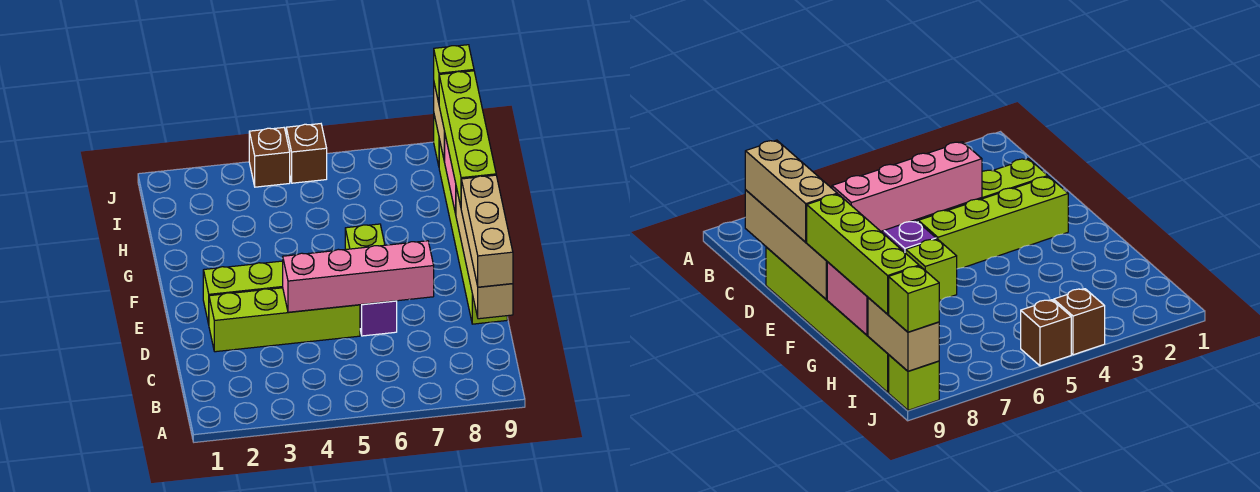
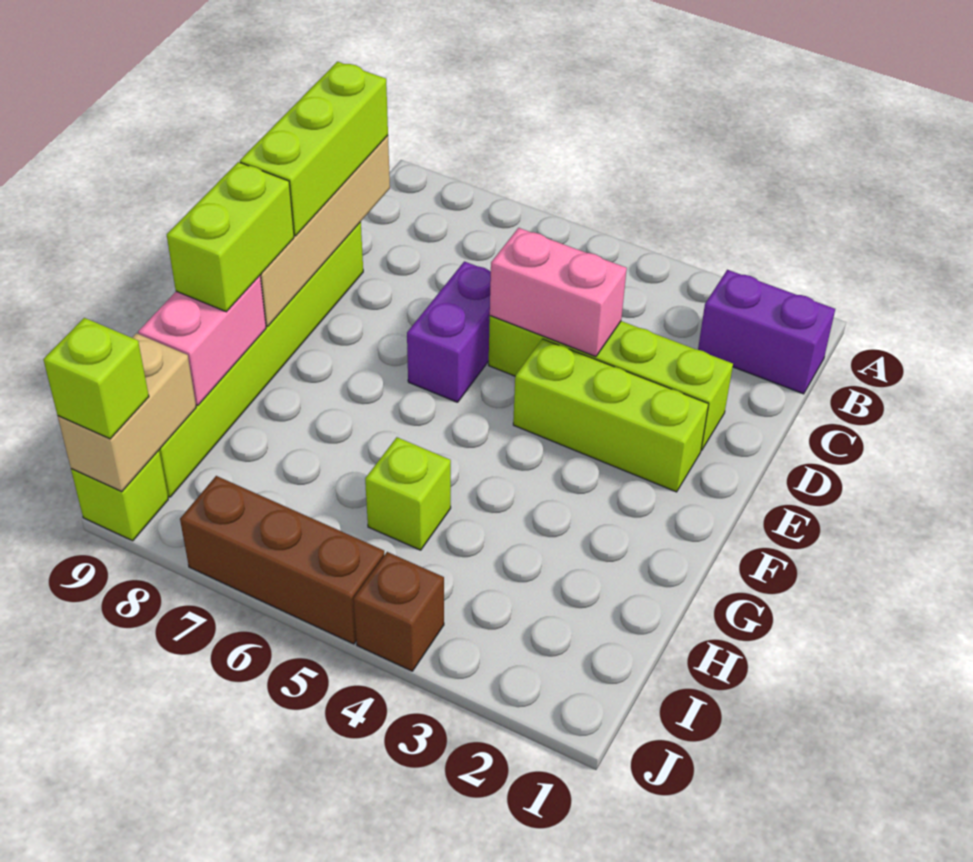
none -> purple 1x2 brick [698,270,835,394]
tan 1x3 brick [461,175,513,287] -> lime 1x3 brick [240,62,388,236]
pink 1x4 brick [283,241,434,312] -> pink 1x2 brick [490,228,627,357]
lime 1x4 brick [203,261,283,324] -> lime 1x3 brick [513,339,708,492]
lime 1x1 brick [345,224,385,250] -> lime 1x1 brick moved to [365,437,451,550]
lime 1x4 brick [439,71,496,206] -> lime 1x2 brick [167,162,294,312]
brown 1x1 brick [286,124,327,183] -> brown 1x3 brick [180,476,384,644]

